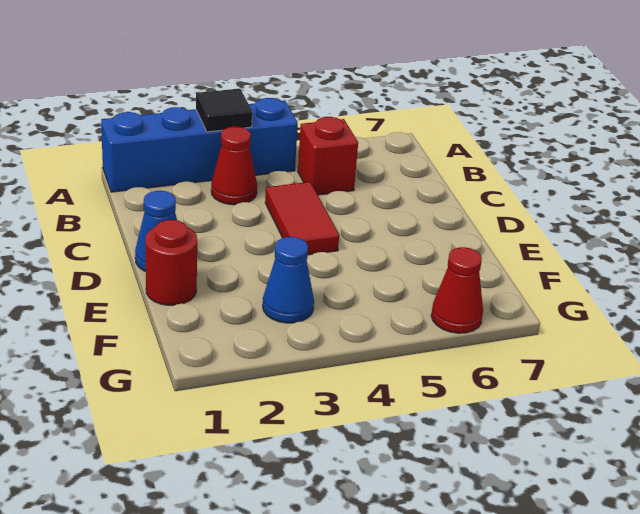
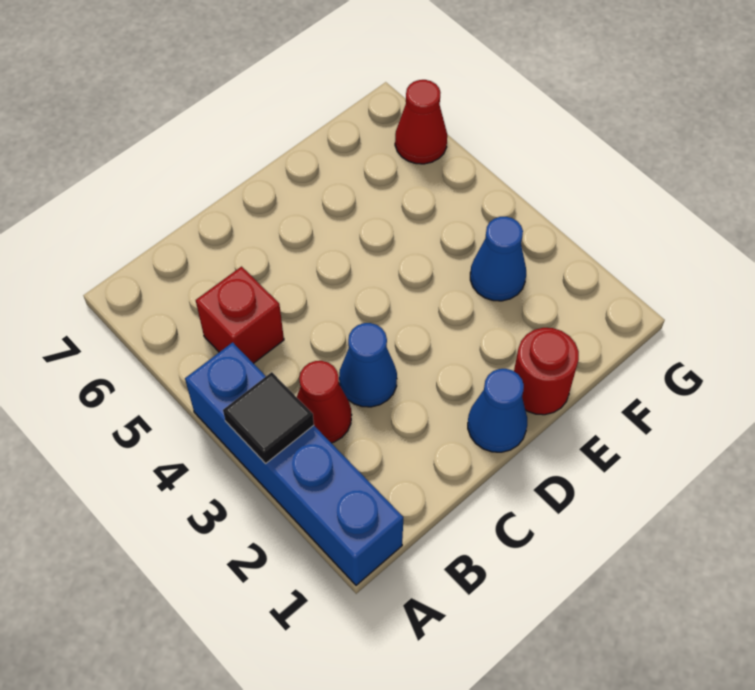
none -> blue 1x1 cone [339,323,397,407]
red 1x2 tile [265,182,339,255] -> none

